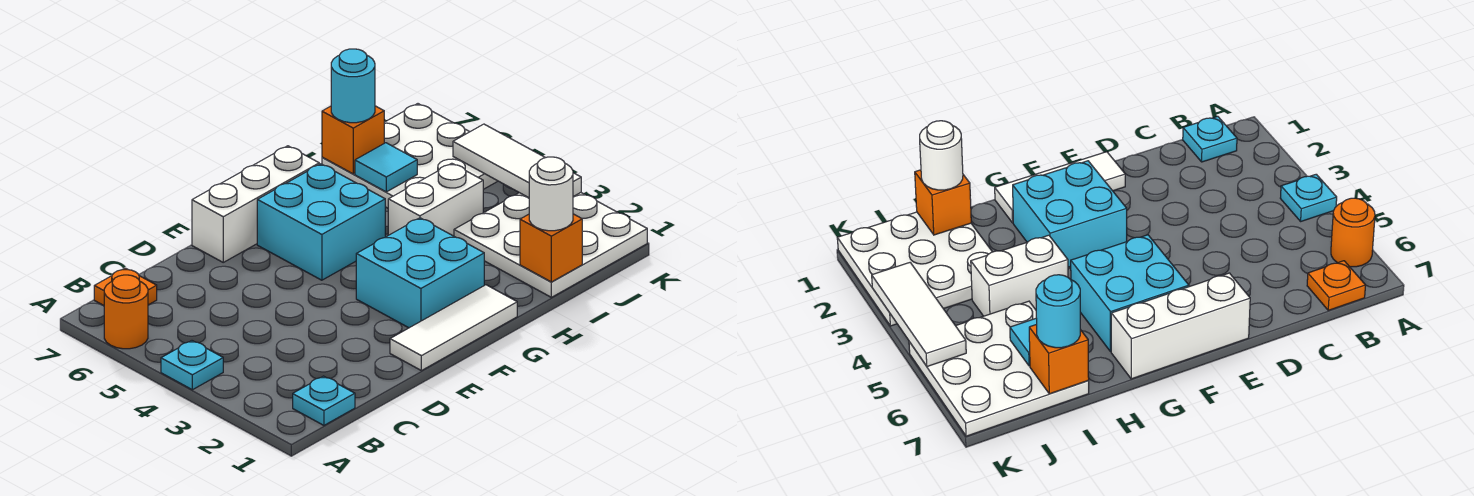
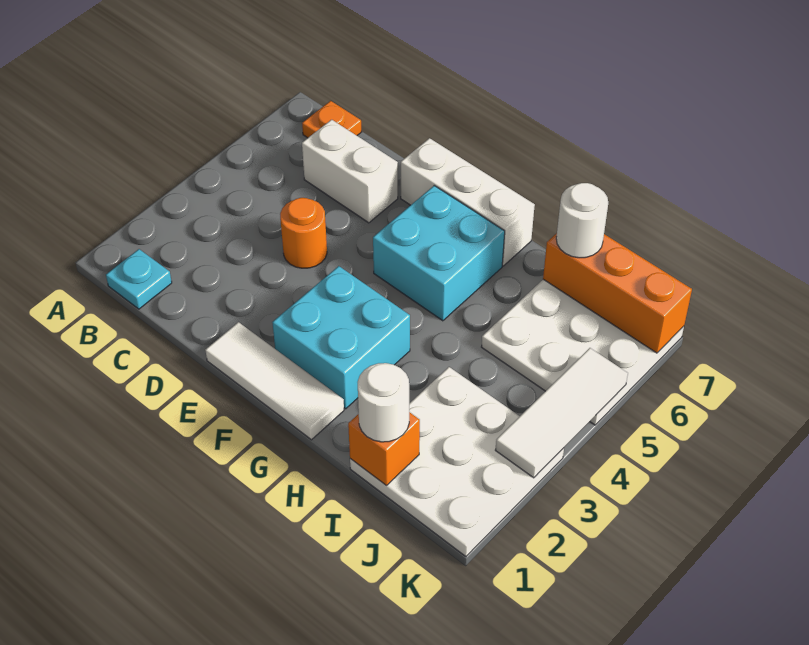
cyan 1x1 plate [161,341,223,390] -> none
orange 1x1 round brick [104,275,148,349] -> orange 1x1 round brick moved to [280,198,327,268]
white 1x2 brick [388,163,483,236] -> white 1x2 brick moved to [302,120,398,223]
cyan 1x1 tile [355,143,417,192] -> none
orange 1x1 brick [322,106,384,174] -> orange 1x3 brick [543,233,692,353]
cyan 1x1 round brick [331,49,375,123] -> white 1x1 round brick [556,183,608,258]

